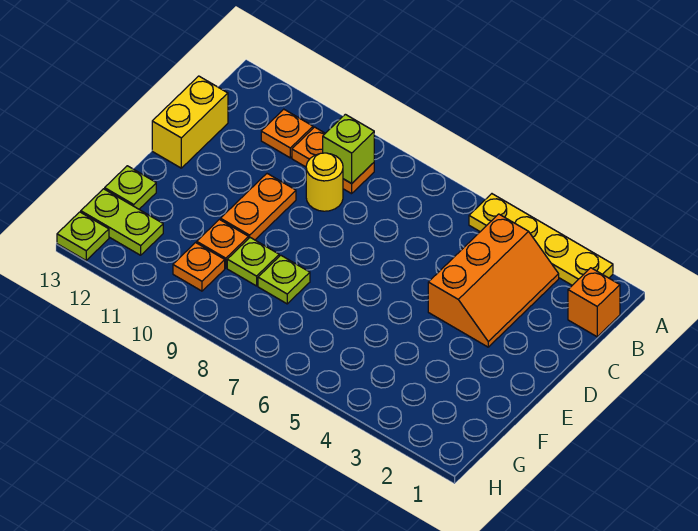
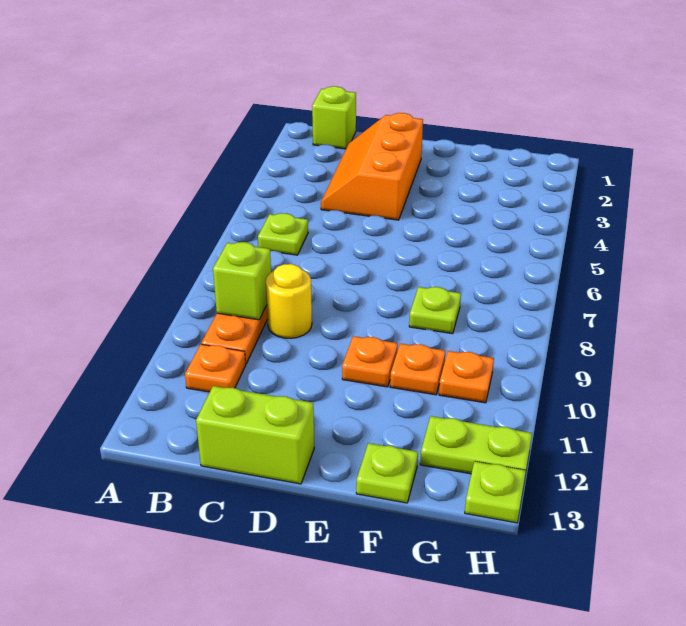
yellow 1x4 plate [469,194,613,285] -> none
orange 1x1 brick [568,268,620,337] -> lime 1x1 brick [312,86,356,149]
orange 2x3 slope [428,214,559,347] -> orange 2x3 slope turned to [321,113,423,220]
yellow 1x2 brick [152,76,228,168] -> lime 1x2 brick [196,386,314,484]
orange 1x2 plate [220,174,296,240] -> orange 1x1 plate [342,336,398,387]
lime 1x1 plate [227,238,279,286] -> lime 1x1 plate moved to [258,213,308,255]
lime 1x2 plate [81,189,163,255] -> lime 1x2 plate turned to [420,416,532,475]

